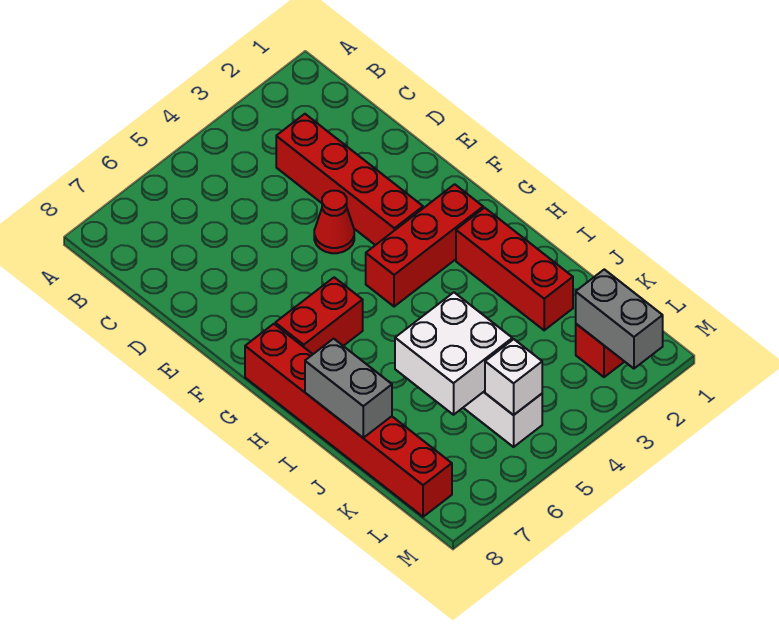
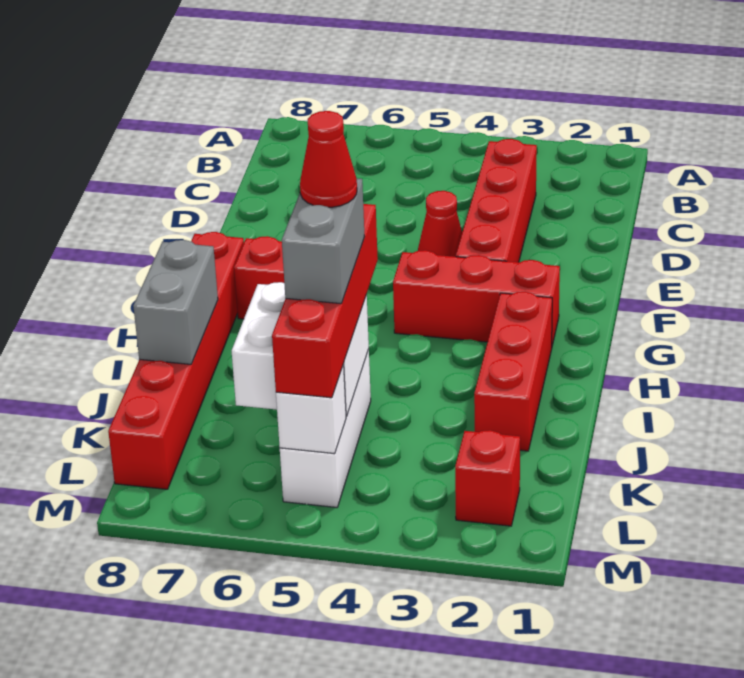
none -> red 1x4 brick [272,204,378,398]
none -> red 1x1 cone [300,111,357,207]
grey 1x2 brick [576,269,663,369] -> grey 1x2 brick moved to [282,178,365,304]

